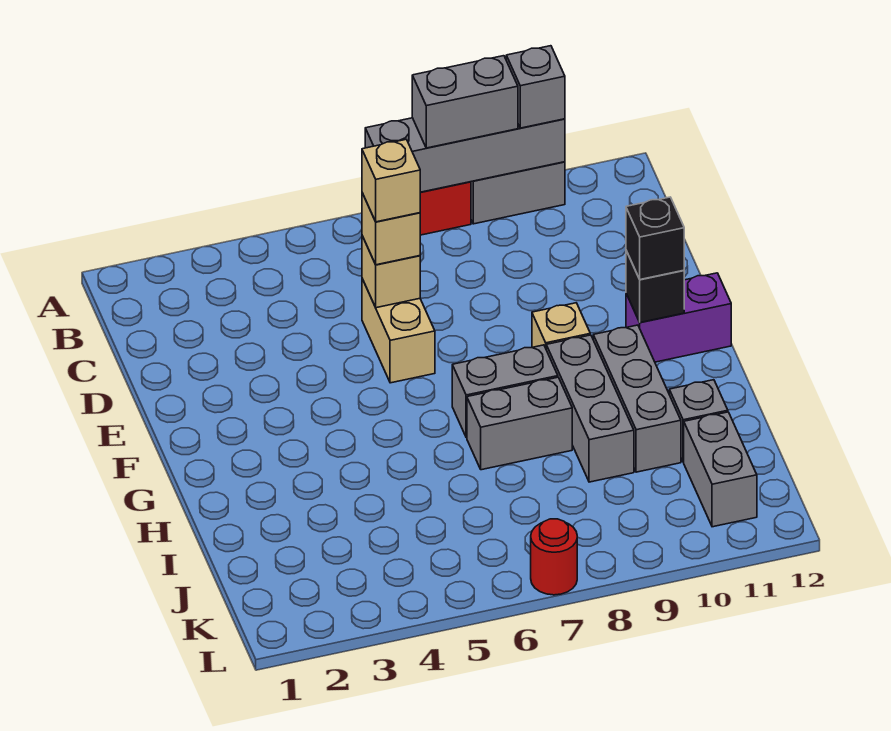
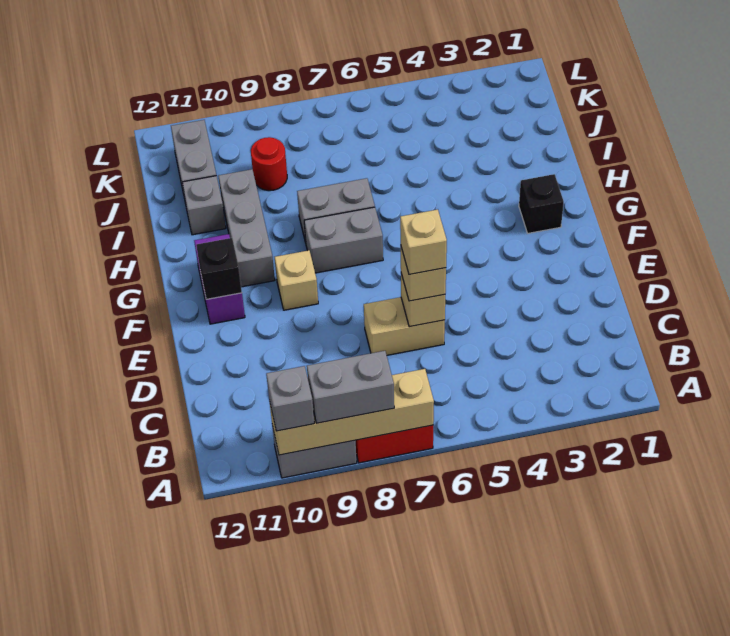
grey 1x4 brick [365,118,565,192] -> tan 1x4 brick [270,369,434,455]
tan 1x2 brick [362,279,435,383] -> tan 1x2 brick turned to [364,297,445,355]
purple 1x2 brick [626,273,731,362] -> purple 1x2 brick turned to [194,234,245,324]
black 1x1 brick [626,197,684,280] -> black 1x1 brick moved to [519,174,564,233]
grey 1x3 brick [546,335,634,482] -> none
red 1x1 round brick [531,519,577,595] -> red 1x1 round brick moved to [251,137,287,191]

